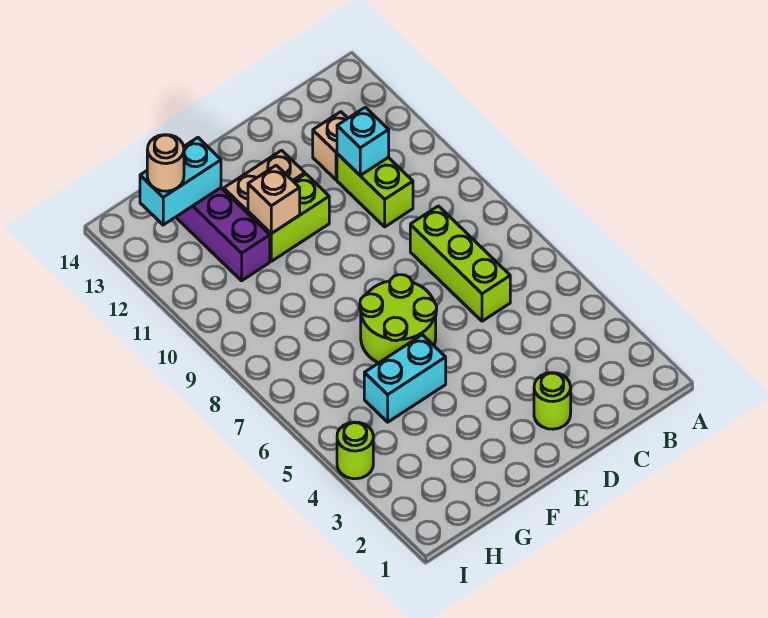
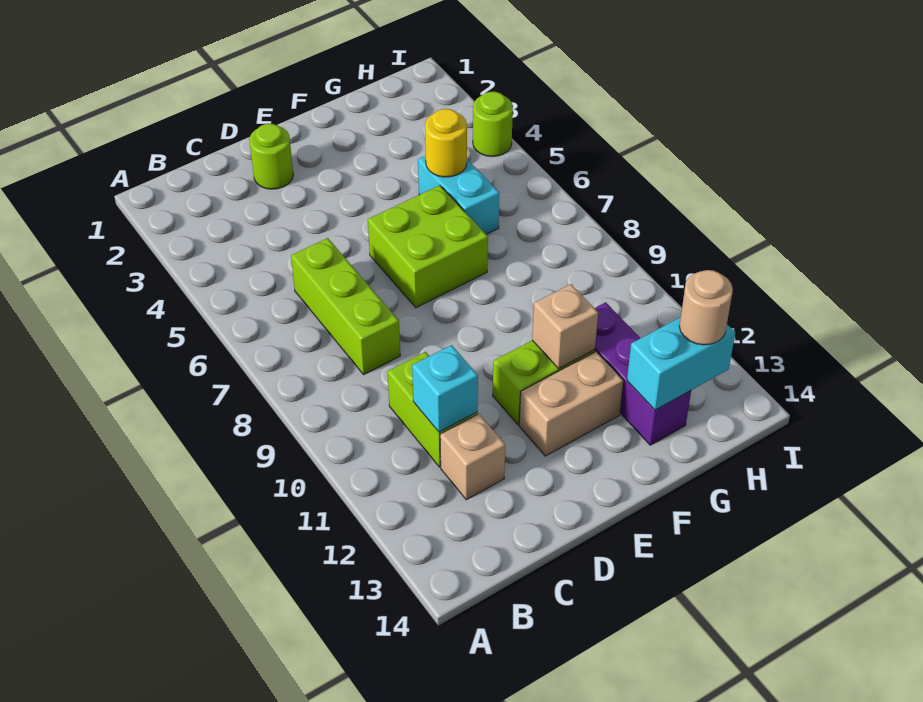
lime 2x2 round brick [360,275,437,363] -> lime 2x2 brick [368,185,488,308]
cyan 1x2 brick [364,335,446,422] -> cyan 1x2 brick turned to [418,156,499,234]
none -> yellow 1x1 round brick [425,109,467,177]

